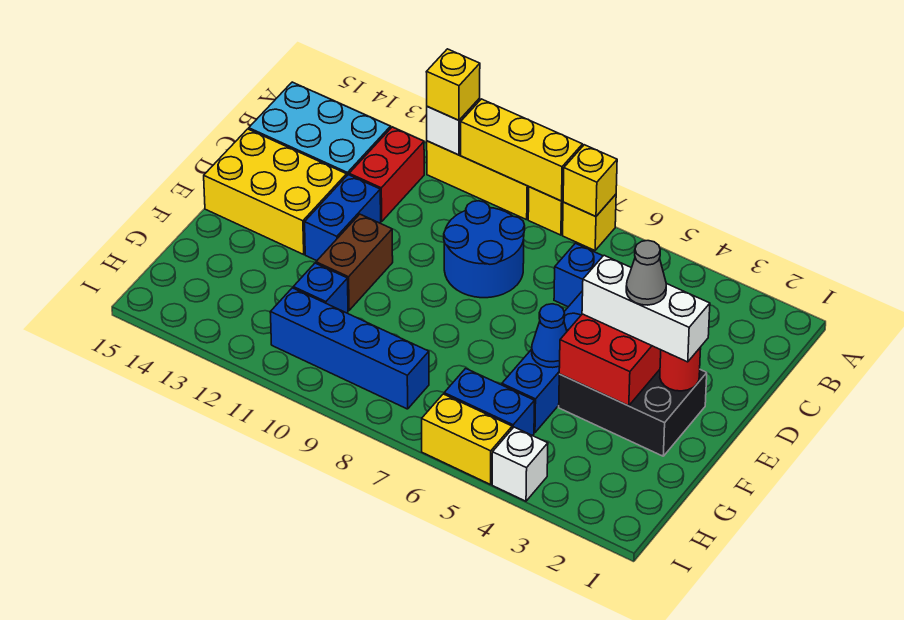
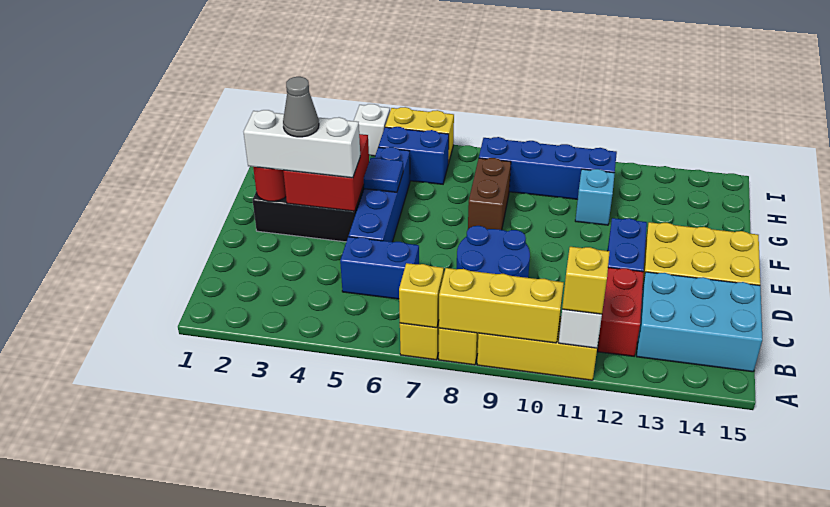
brown 1x2 brick [316,214,393,310] -> brown 1x2 brick moved to [468,158,511,230]
blue 1x1 cone [532,304,567,368] -> blue 1x1 tile [364,158,403,192]
blue 1x1 brick [293,263,348,313] -> cyan 1x1 brick [575,169,615,225]

